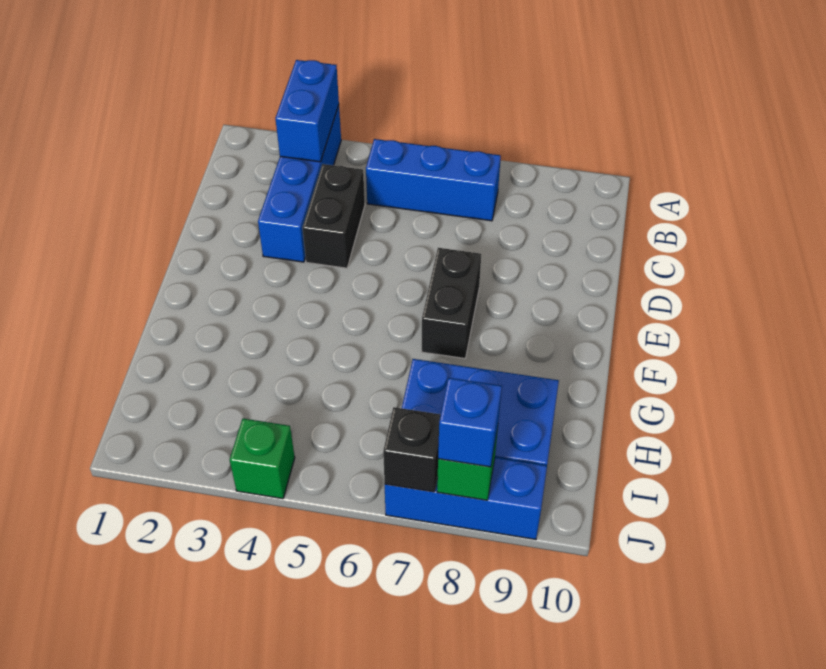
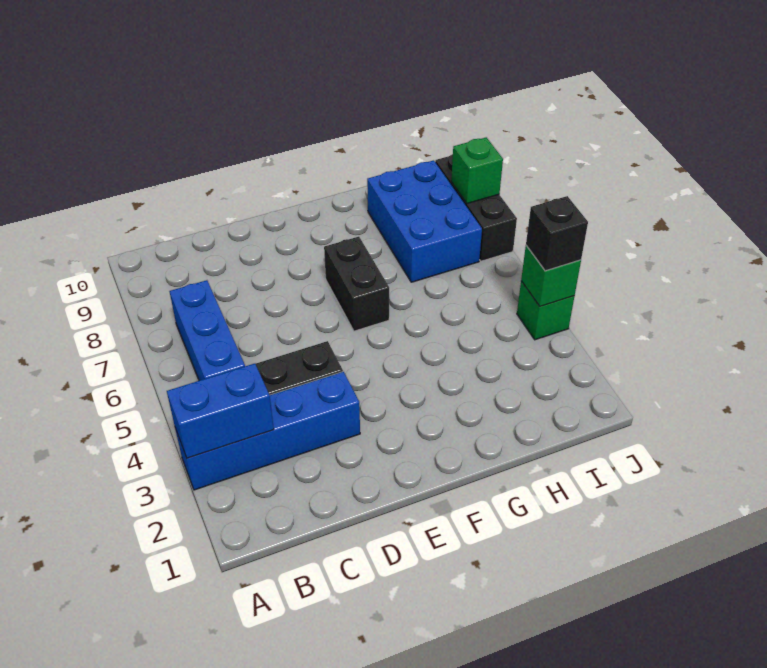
black 1x2 brick [422,248,481,359] -> black 1x2 brick turned to [324,237,389,331]
none -> green 1x1 brick [521,246,581,306]
blue 1x3 brick [385,458,547,539] -> black 1x3 brick [435,154,517,261]
black 1x1 brick [383,407,441,492] -> black 1x1 brick moved to [526,196,588,271]
blue 1x1 brick [438,378,502,467] -> none

